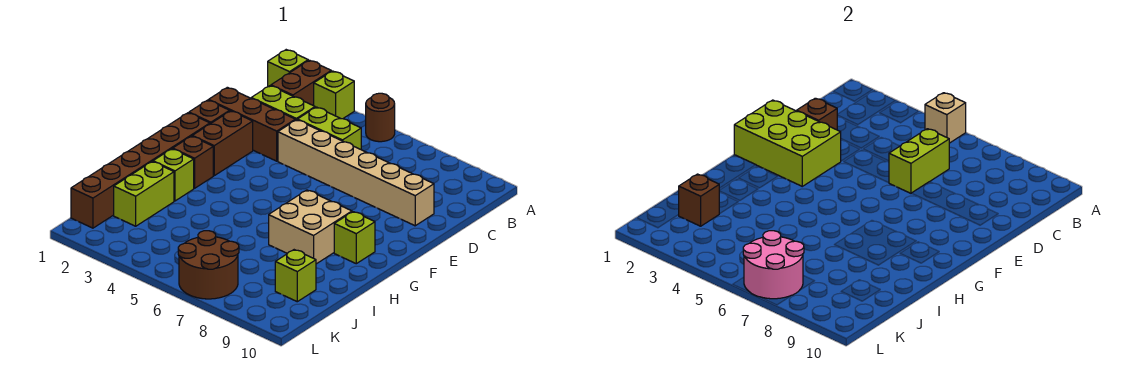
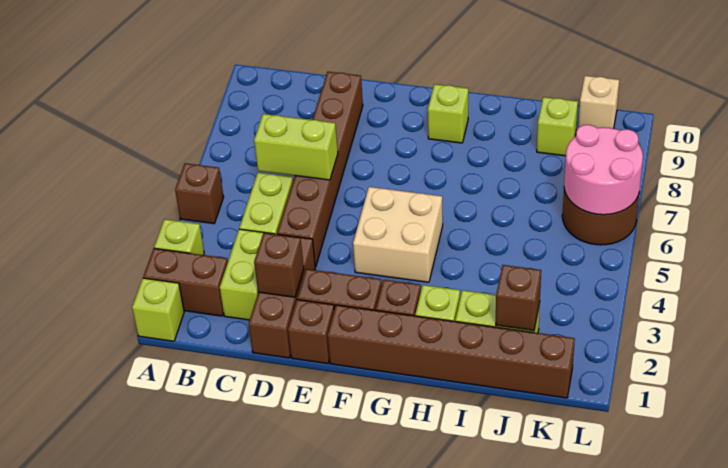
brown 1x1 round brick [366,93,395,142] -> brown 1x1 brick [175,163,224,224]
tan 1x1 brick [925,93,966,143] -> tan 1x1 brick moved to [578,76,619,129]
tan 1x6 brick [278,120,434,226] -> brown 1x6 brick [277,72,363,267]
lime 2x3 brick [734,100,841,186] -> none
tan 2x2 brick [269,190,352,264] -> tan 2x2 brick moved to [353,187,443,282]

